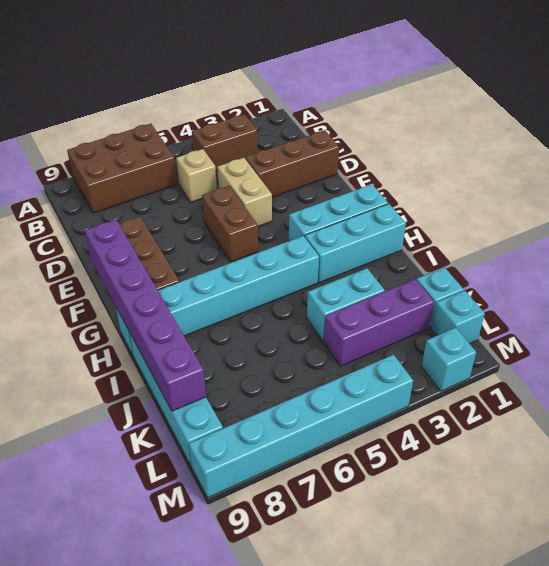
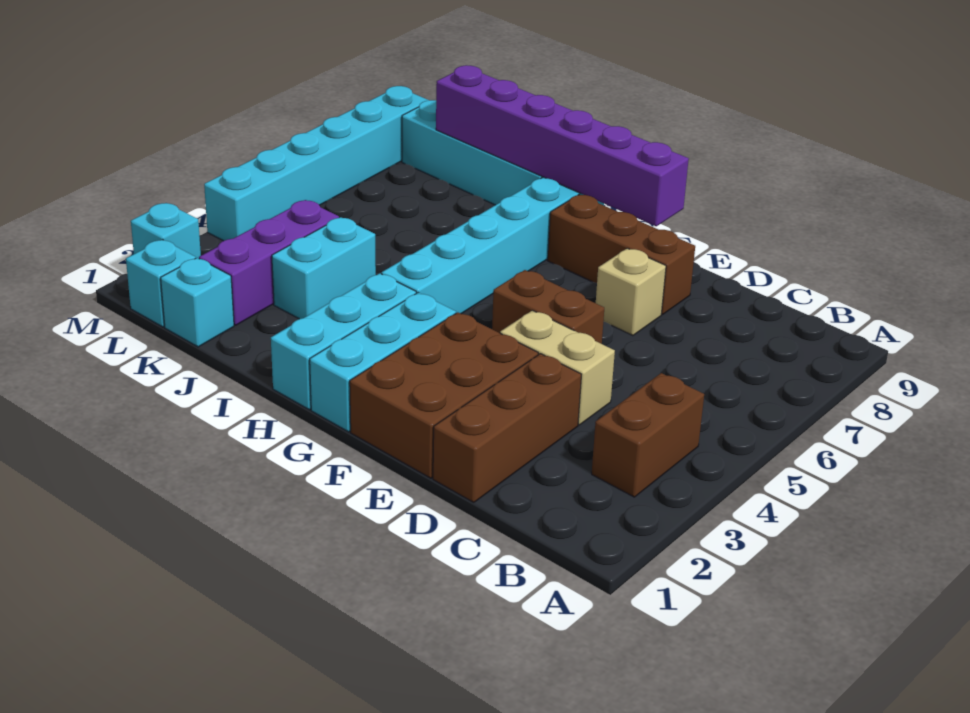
brown 2x3 brick [67,124,177,213] -> brown 2x3 brick moved to [350,312,538,478]
tan 1x1 brick [176,149,217,202] -> tan 1x1 brick moved to [596,248,666,336]

